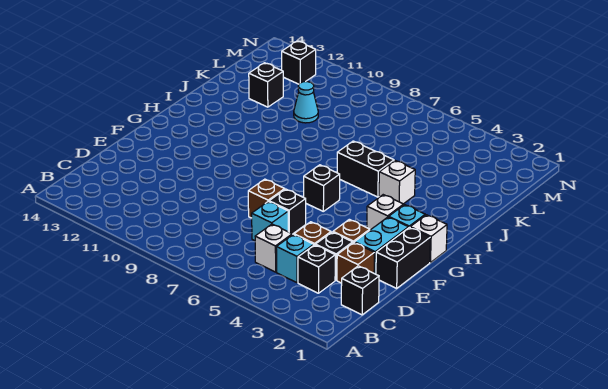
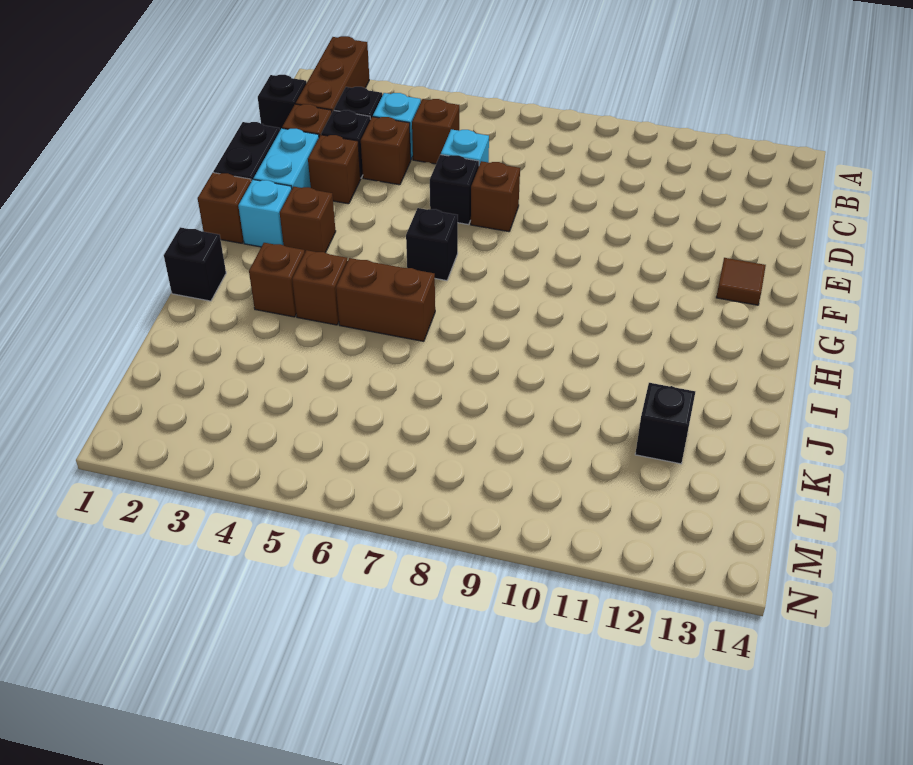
none -> brown 1x3 brick [296,36,369,112]
white 1x1 brick [255,224,292,272] -> brown 1x1 brick [412,99,459,164]
none -> brown 1x1 tile [716,258,766,305]
white 1x1 brick [410,215,447,263] -> brown 1x1 brick [198,173,251,243]
white 1x1 brick [367,195,404,230] -> brown 1x1 brick [280,187,336,253]
none -> brown 1x1 brick [249,243,305,317]
white 1x1 brick [379,161,415,204] -> brown 1x1 brick [292,250,348,325]
black 1x2 brick [337,141,394,197] -> brown 1x2 brick [336,258,435,341]
cyan 1x1 cone [294,82,318,123] -> none
black 1x1 brick [282,41,316,84] -> black 1x1 brick moved to [164,227,226,301]

